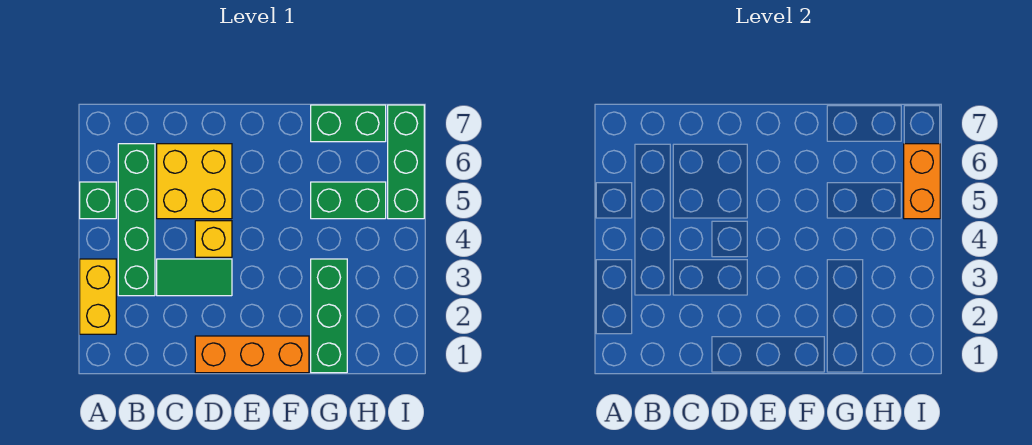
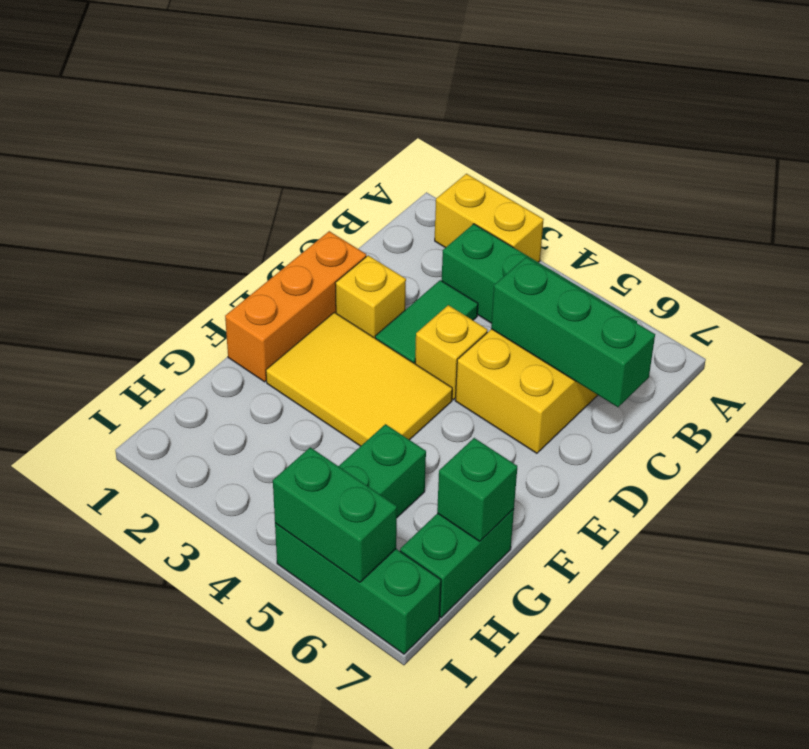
green 1x1 brick [80,182,116,219] -> green 1x1 brick moved to [437,438,517,541]
none -> yellow 1x1 brick [335,255,406,338]
none -> yellow 2x3 tile [266,312,452,446]
green 1x3 brick [311,259,347,373] -> green 1x3 brick moved to [491,257,655,407]
orange 1x2 brick [904,144,940,219] -> green 1x2 brick [273,447,397,582]

